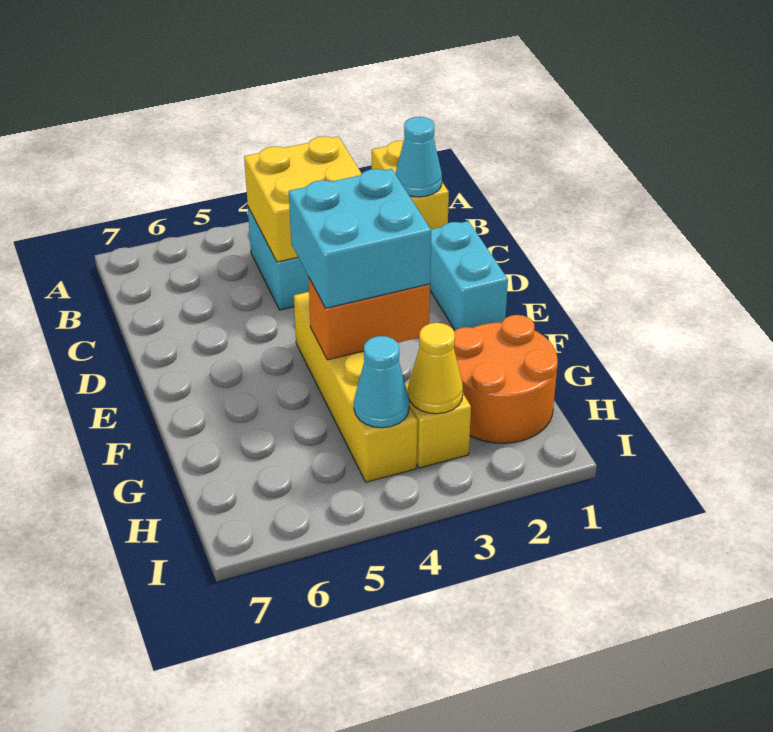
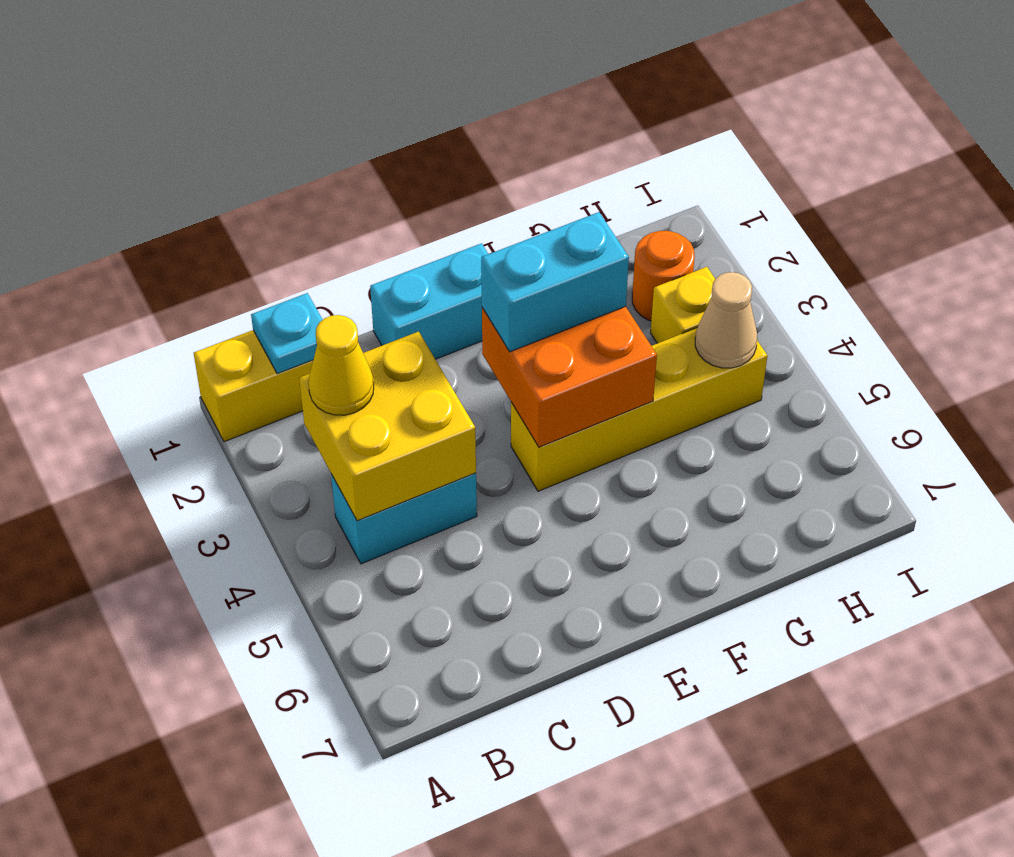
cyan 1x1 cone [395,117,442,197] -> cyan 1x1 plate [251,293,323,374]
cyan 2x2 brick [289,169,431,308] -> cyan 1x2 brick [481,212,629,352]
orange 1x2 brick [308,277,430,360] -> orange 2x2 brick [482,307,657,447]
orange 2x2 round brick [454,315,558,443] -> orange 1x1 round brick [632,231,695,321]
yellow 1x1 cone [408,323,463,414] -> yellow 1x1 cone moved to [309,315,374,415]
cyan 1x1 cone [354,336,409,428] -> tan 1x1 cone [695,272,757,368]

